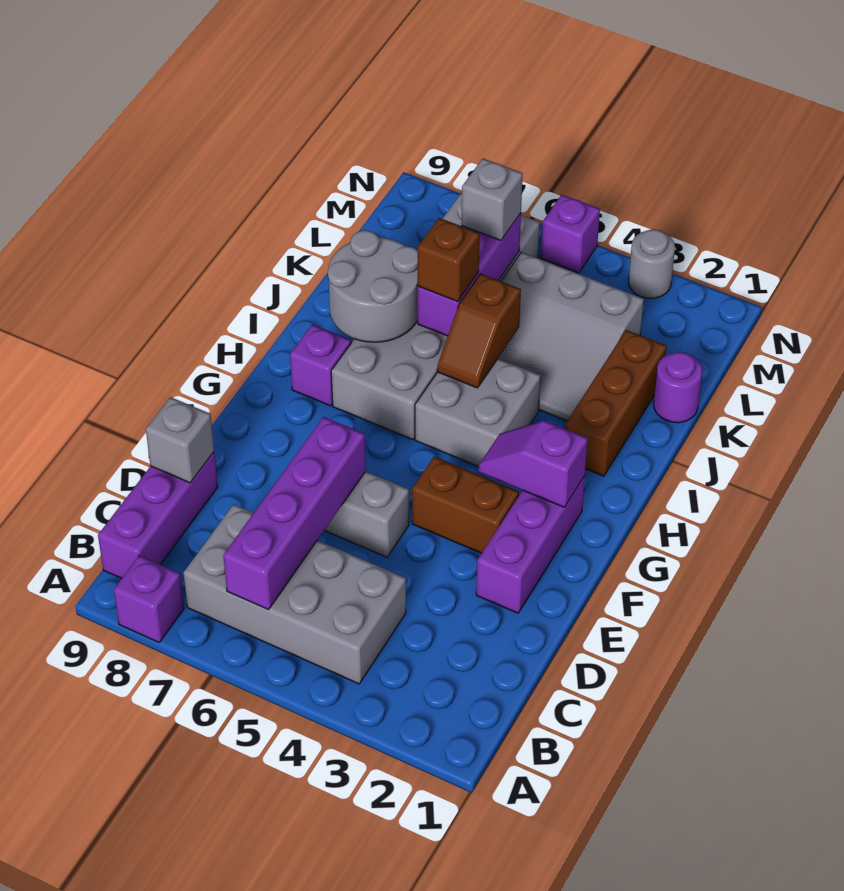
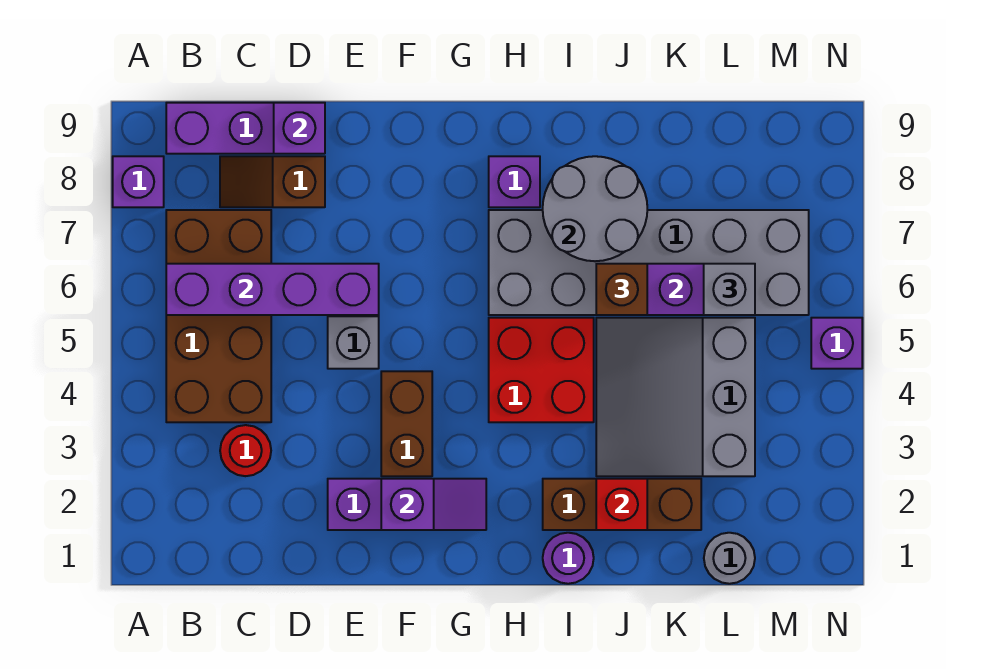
grey 2x4 brick [183,504,406,684] -> brown 2x4 brick [166,210,271,422]
none -> red 1x1 round brick [220,425,271,476]
grey 1x1 brick [146,397,214,483] -> purple 1x1 brick [274,103,325,154]
purple 1x2 slope [478,421,588,507] -> purple 1x2 slope turned to [381,479,486,530]
grey 2x2 brick [415,359,540,467] -> red 2x2 brick [489,318,594,422]
brown 1x2 slope [437,274,521,388] -> brown 1x2 slope moved to [220,156,325,207]
none -> red 1x1 brick [596,479,647,530]
purple 1x1 round brick [654,352,702,423] -> purple 1x1 round brick moved to [543,533,594,584]
grey 1x1 round brick [629,229,675,298] -> grey 1x1 round brick moved to [704,533,755,584]

